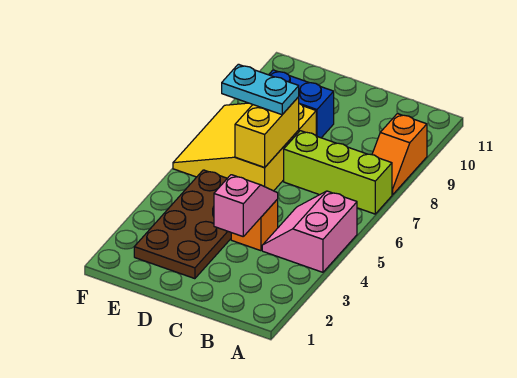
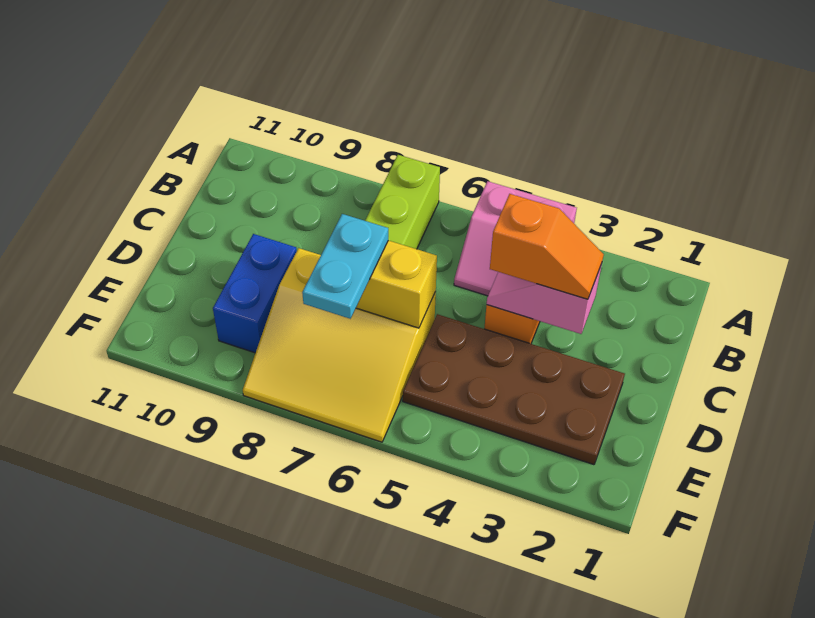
orange 1x2 slope [372,114,427,195] -> orange 1x2 slope moved to [490,194,604,299]

